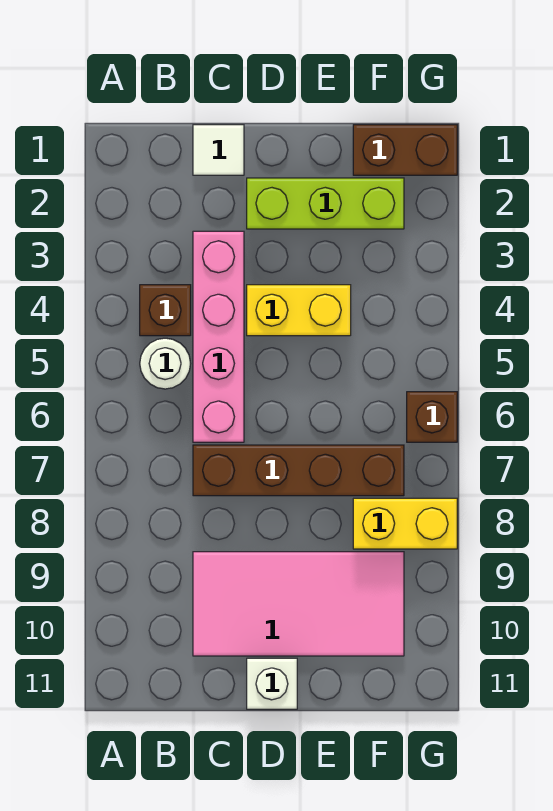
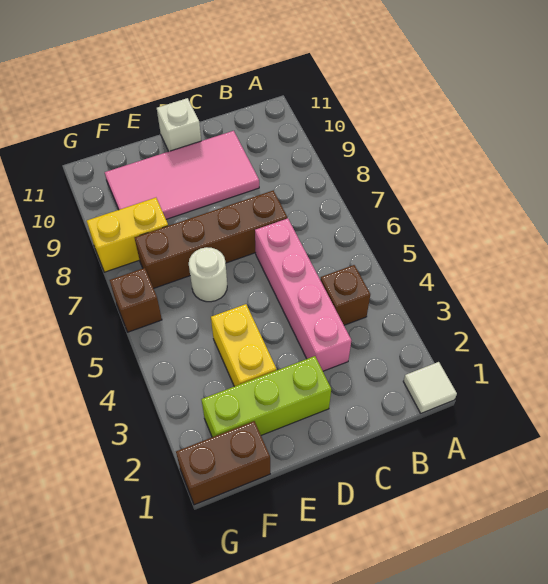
white 1x1 round brick [140,338,191,389] -> white 1x1 round brick moved to [189,247,227,302]
white 1x1 tile [193,125,244,175] -> white 1x1 tile moved to [403,362,457,413]
yellow 1x2 brick [247,285,351,336] -> yellow 1x2 brick turned to [211,304,276,387]

